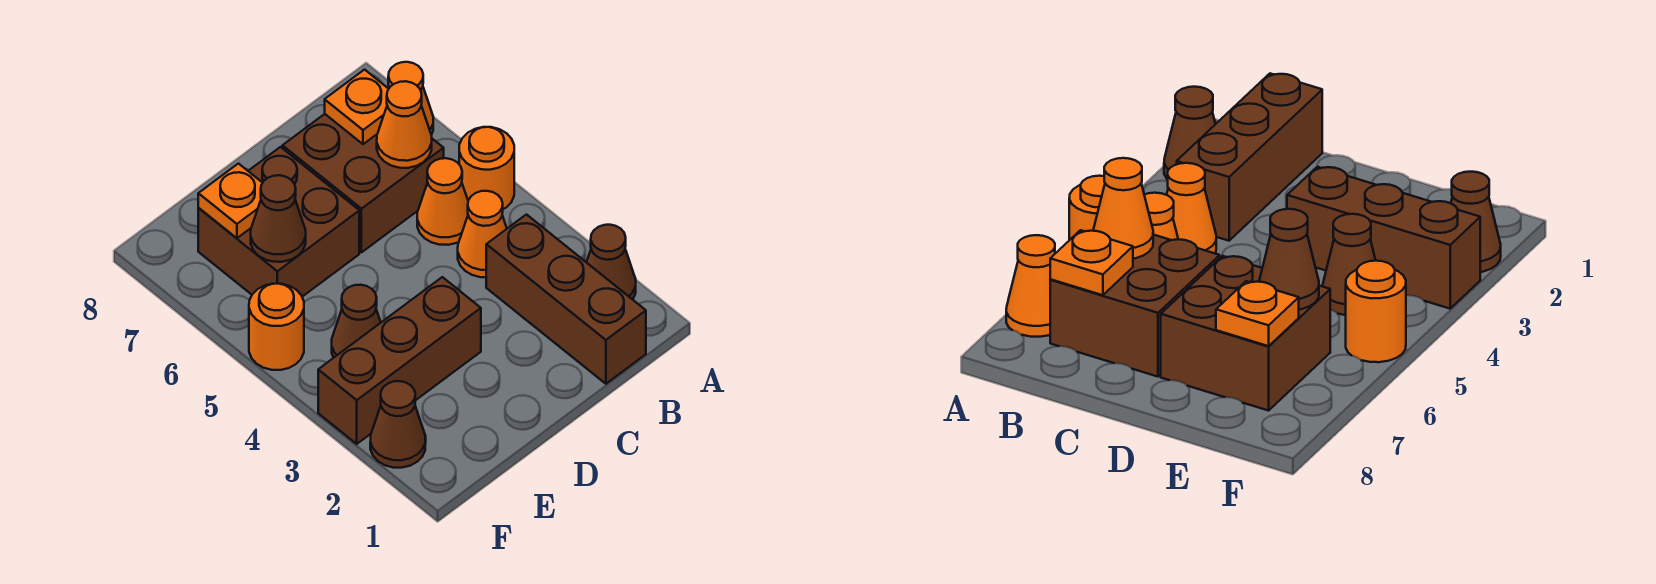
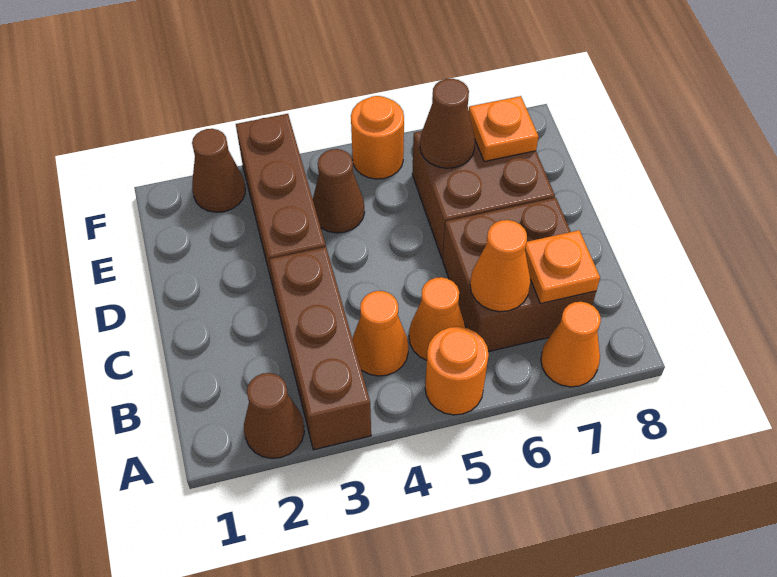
brown 1x3 brick [486,215,646,384] -> brown 1x3 brick turned to [269,247,371,450]

